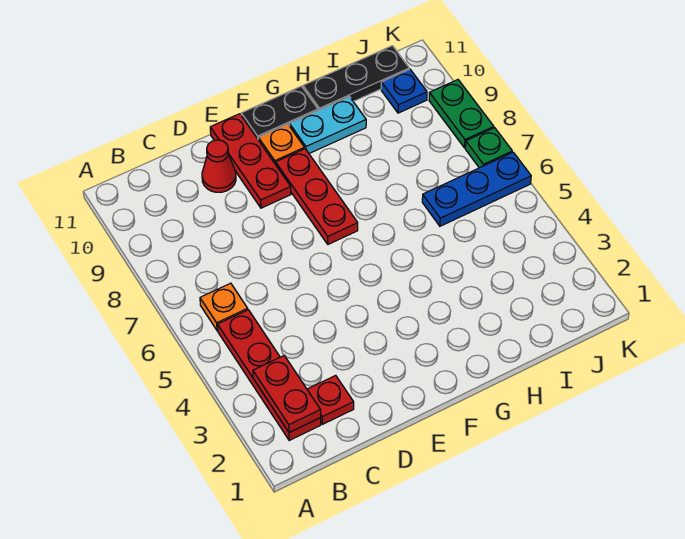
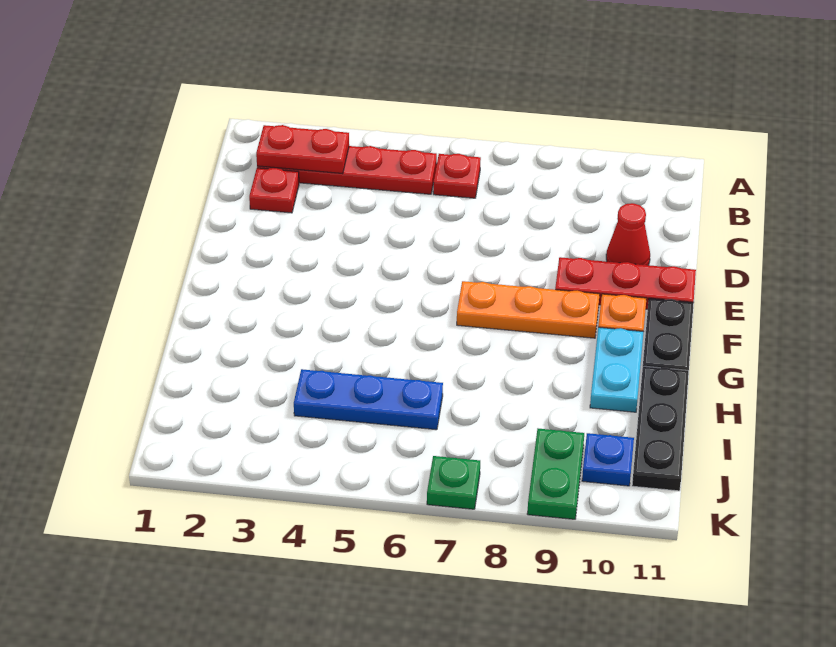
orange 1x1 plate [200,283,248,331] -> red 1x1 plate [433,154,481,198]
red 1x3 plate [276,149,358,244] -> orange 1x3 plate [457,281,600,338]
blue 1x3 plate [422,152,531,226] -> blue 1x3 plate turned to [294,369,443,430]
green 1x2 plate [429,80,494,148] -> green 1x2 plate turned to [527,429,584,519]

